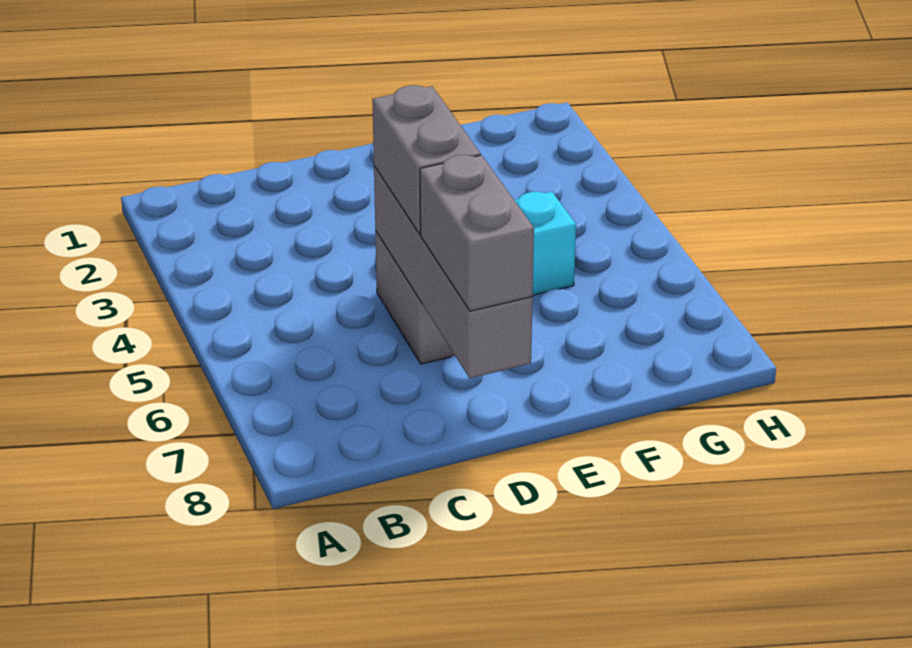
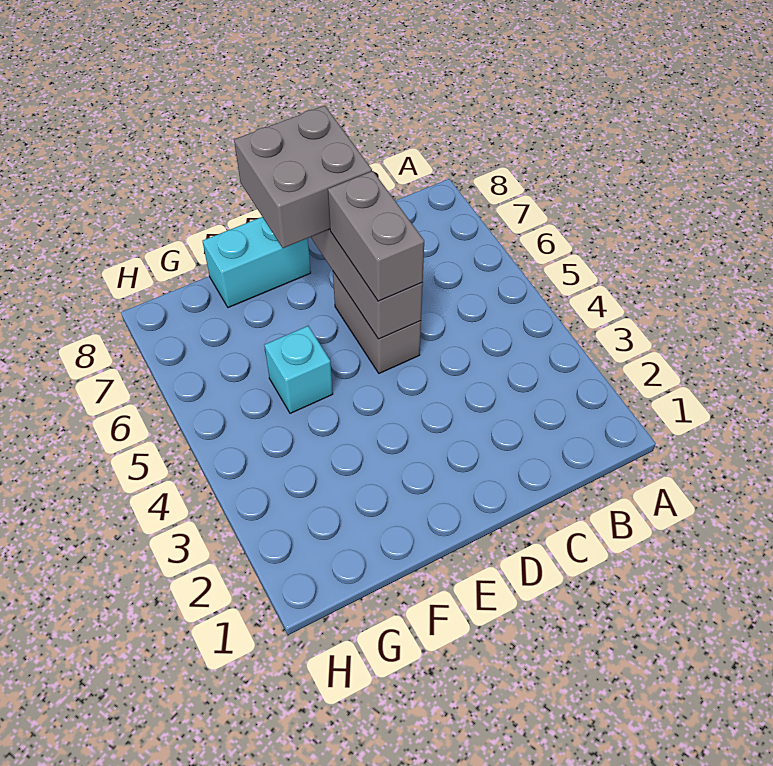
grey 1x2 brick [420,155,534,311] -> grey 2x2 brick [234,105,372,248]
none -> cyan 1x2 brick [203,217,311,308]

